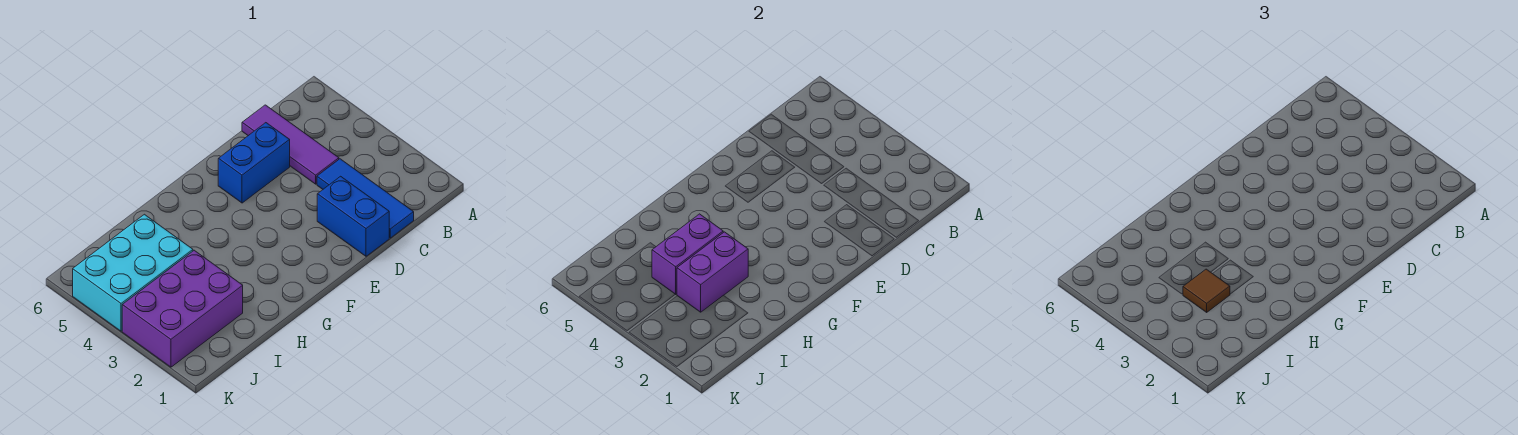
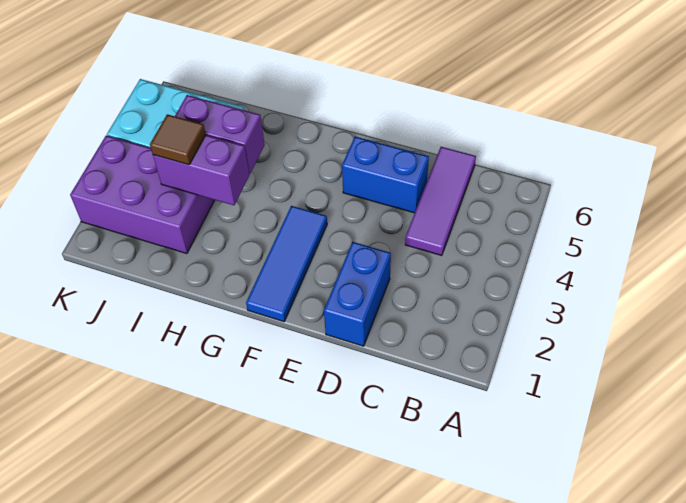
blue 1x3 tile [317,159,414,238] -> blue 1x3 tile moved to [246,206,327,322]

